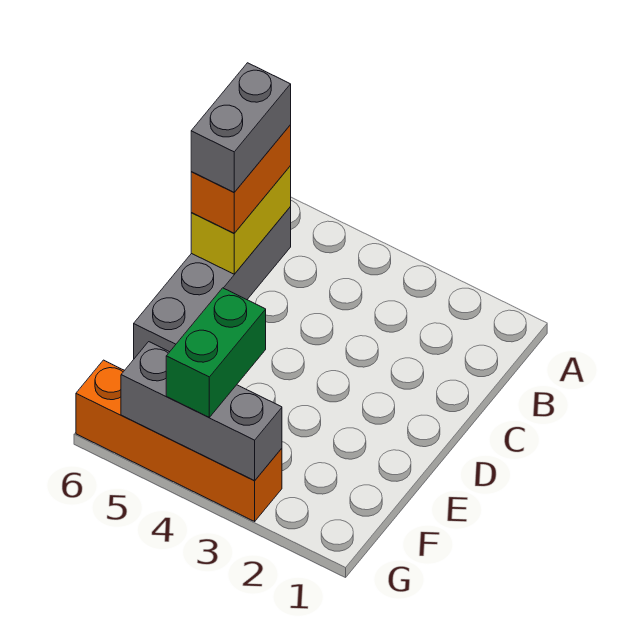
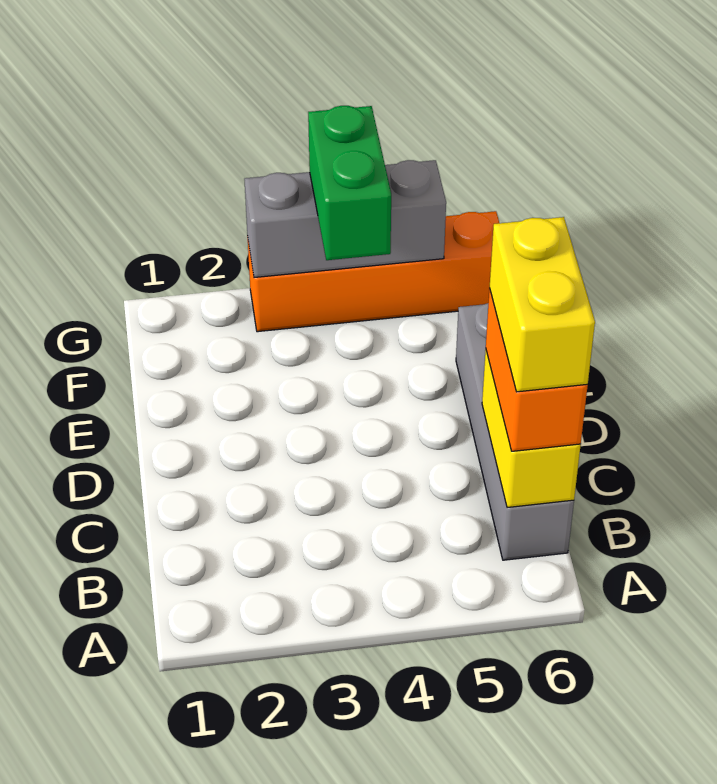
grey 1x2 brick [191,63,291,192] -> yellow 1x2 brick [490,217,595,392]

